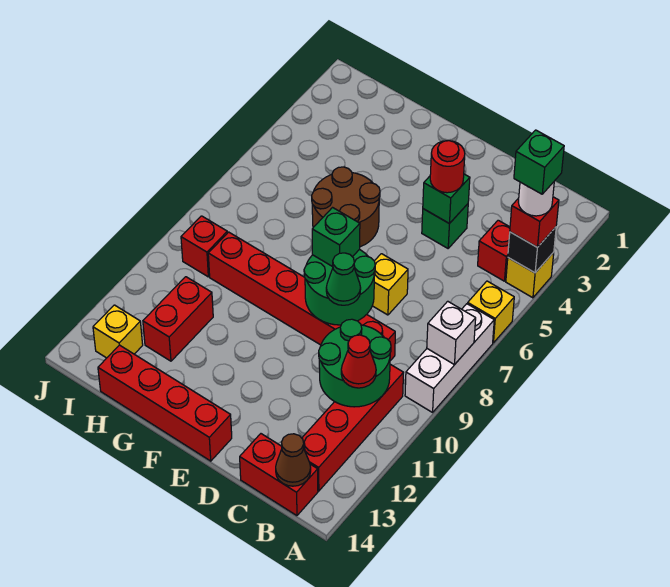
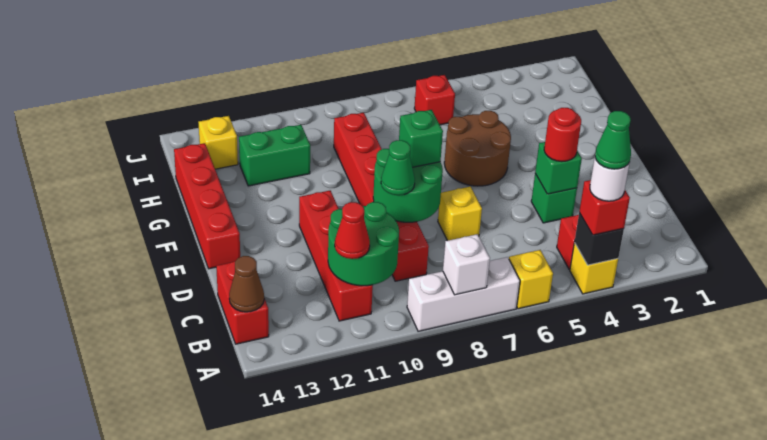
green 1x1 brick [514,130,564,194] -> green 1x1 cone [595,111,631,169]
red 1x4 brick [302,364,403,491] -> red 1x4 brick turned to [299,191,373,321]
red 1x2 brick [143,277,213,361] -> green 1x2 brick [239,125,310,186]
red 1x1 brick [181,216,227,277] -> red 1x1 brick moved to [414,75,455,125]

